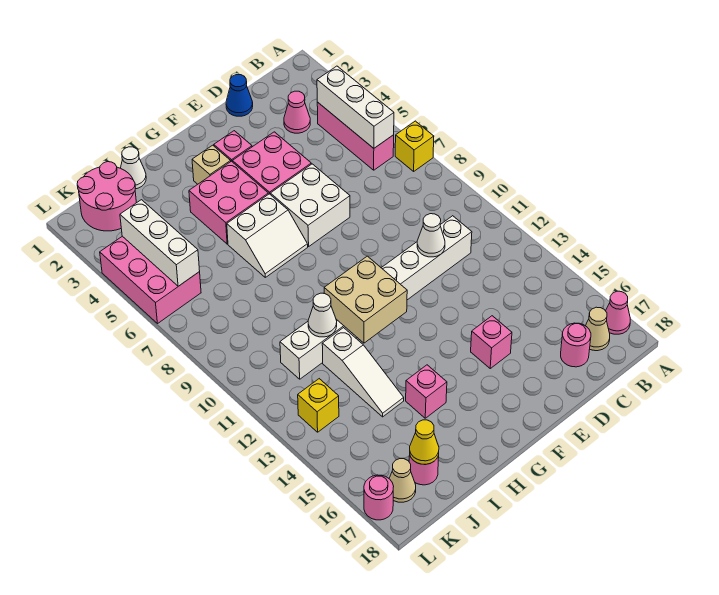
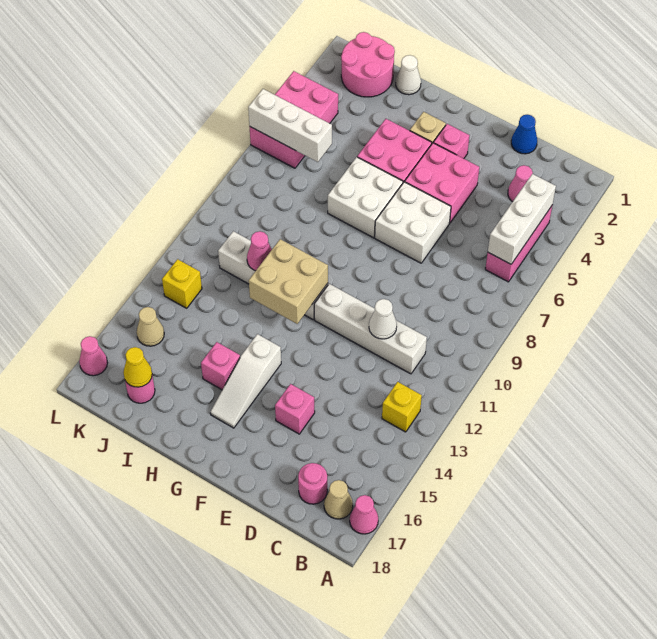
yellow 1x1 brick [395,121,434,171] -> yellow 1x1 brick moved to [382,382,422,432]
white 2x2 slope [227,194,308,277] -> white 2x2 brick [328,157,403,238]
white 1x1 cone [308,293,337,337] -> pink 1x1 cone [247,231,272,271]
white 1x3 slope [322,328,404,417] -> white 1x3 slope moved to [210,334,281,428]
white 1x3 brick [120,200,200,286] -> white 1x3 brick turned to [248,89,332,162]
tan 1x1 cone [389,459,416,502] -> tan 1x1 cone moved to [137,307,164,346]
pink 1x1 round brick [364,475,394,520] -> pink 1x1 cone [79,336,107,376]

